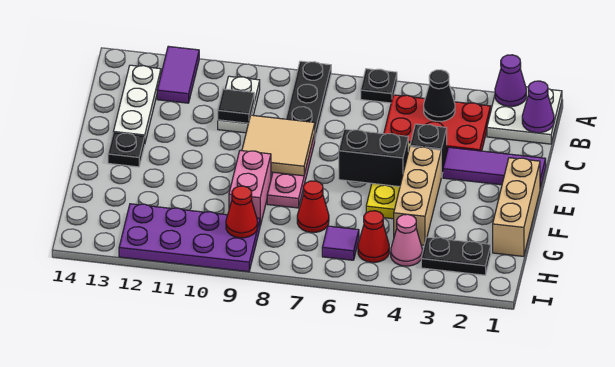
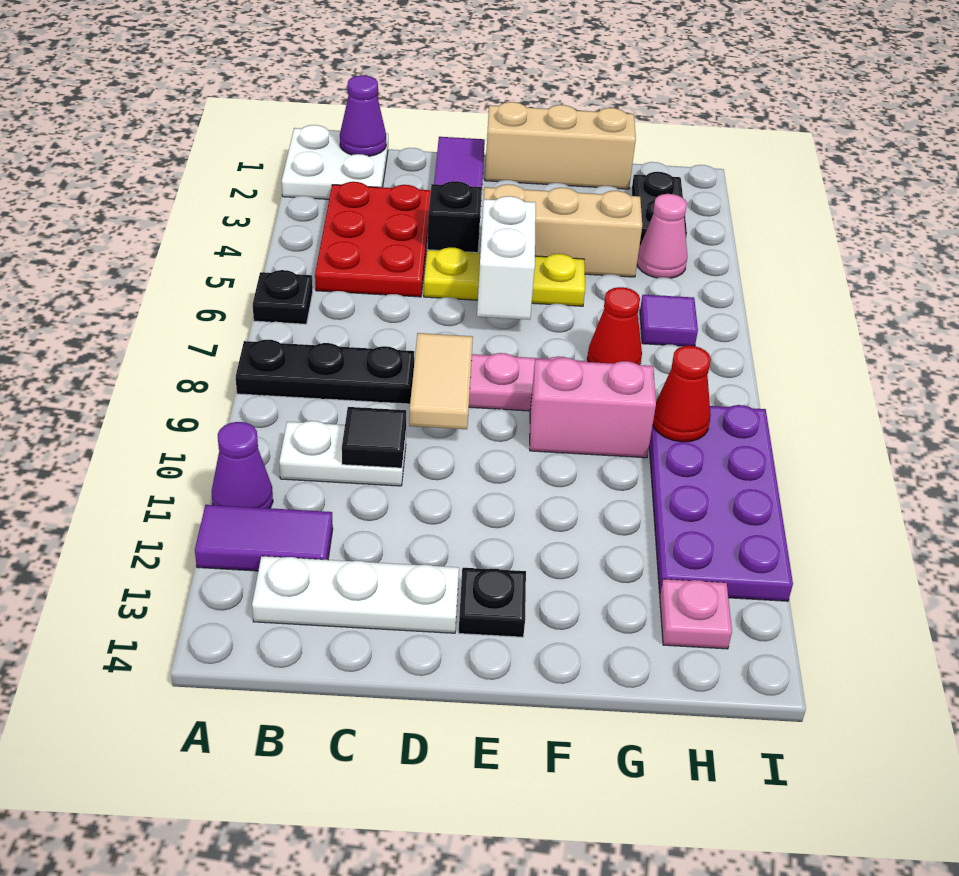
purple 1x1 cone [495,55,526,106] -> purple 1x1 cone moved to [212,422,273,508]
black 1x1 cone [424,70,455,122] -> none
tan 2x2 tile [242,115,315,176] -> tan 1x2 tile [409,333,473,429]
black 1x2 brick [339,129,408,187] -> white 1x2 brick [477,196,536,320]
red 1x1 cone [358,211,389,262] -> none
none -> pink 1x1 plate [660,579,732,649]

